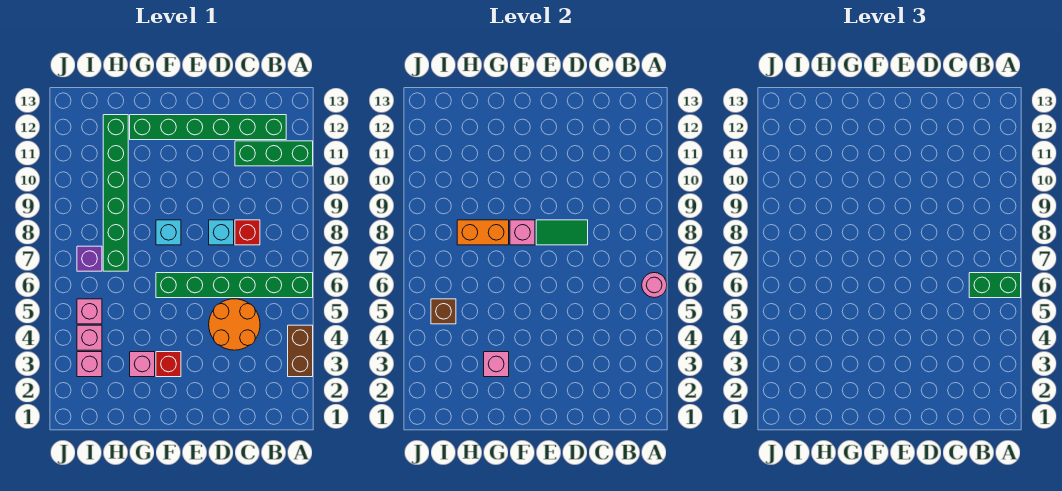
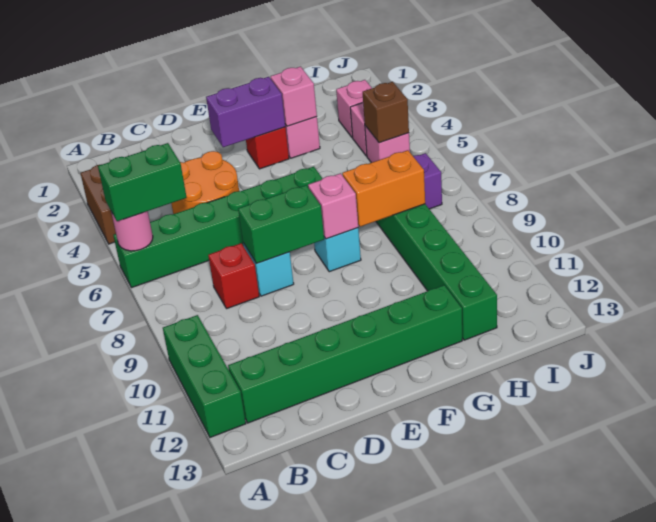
green 1x3 brick [235,141,313,166] -> green 1x3 brick turned to [163,315,246,437]
green 1x2 tile [536,220,588,245] -> green 1x2 brick [238,185,324,264]
none -> purple 1x2 brick [206,77,285,147]

